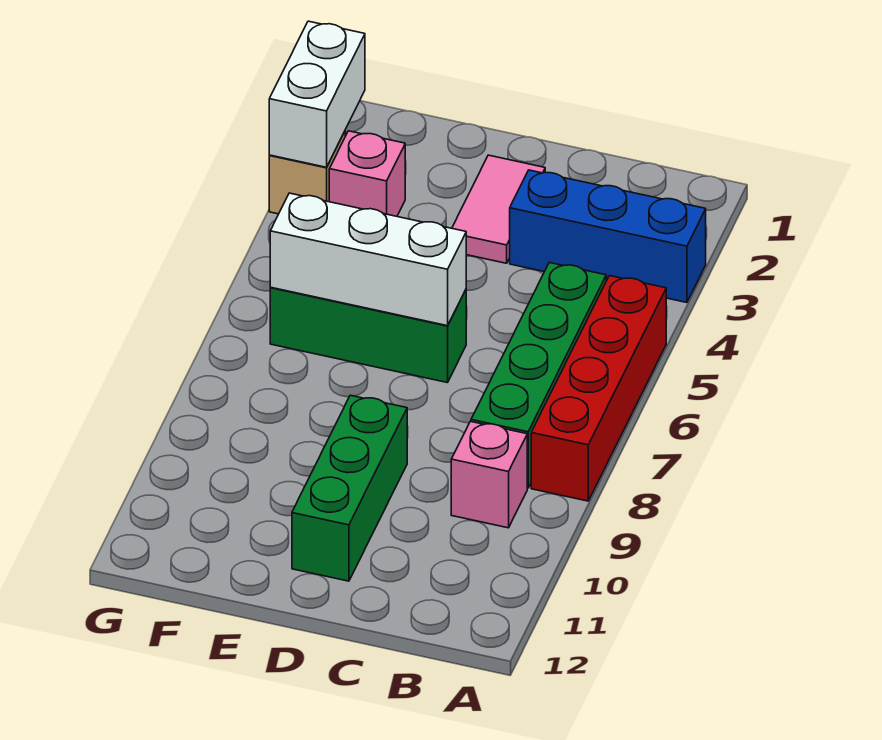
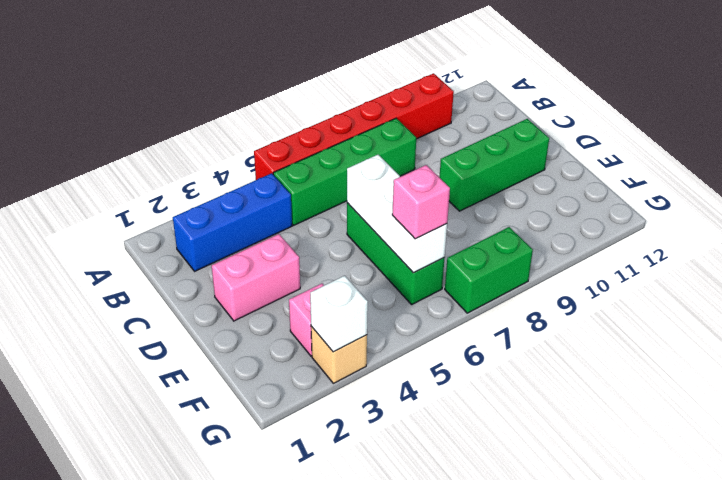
blue 1x3 brick [510,170,706,303] -> blue 1x3 brick turned to [173,173,292,271]
red 1x4 brick [531,276,666,501] -> red 1x6 brick [254,73,454,180]
pink 1x1 brick [451,421,527,528] -> pink 1x1 brick moved to [392,165,450,239]
pink 1x2 tile [452,155,545,263] -> pink 1x2 brick [212,234,300,321]
white 1x2 brick [269,21,365,167] -> white 1x1 brick [310,276,368,352]
none -> green 1x2 brick [445,227,533,313]

